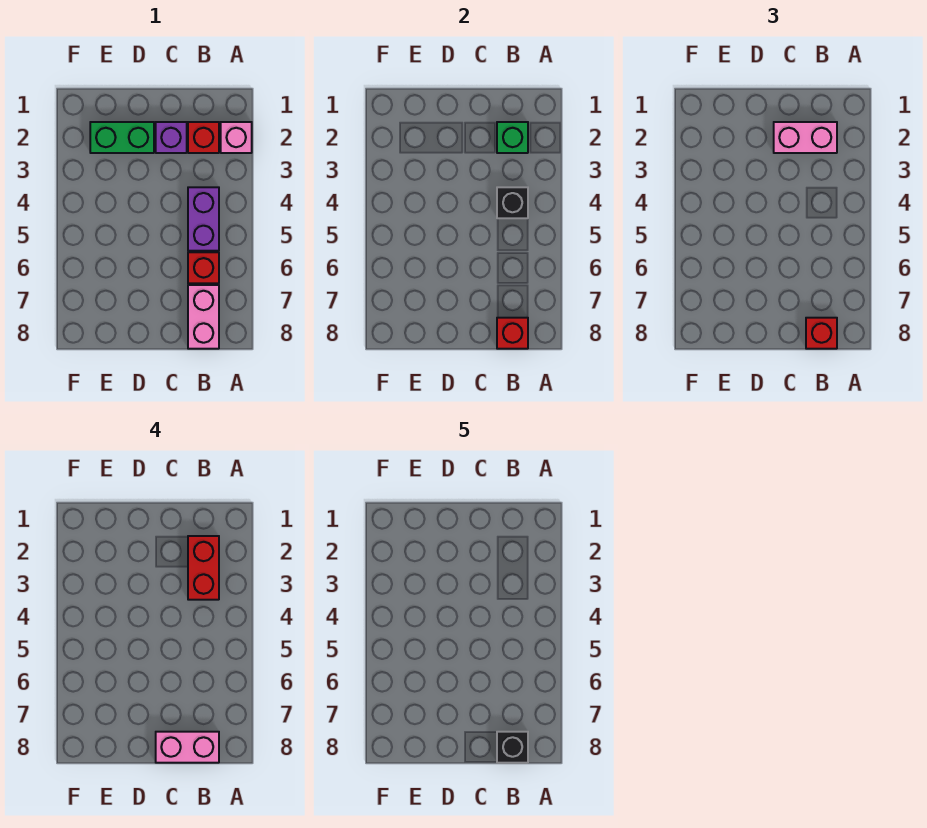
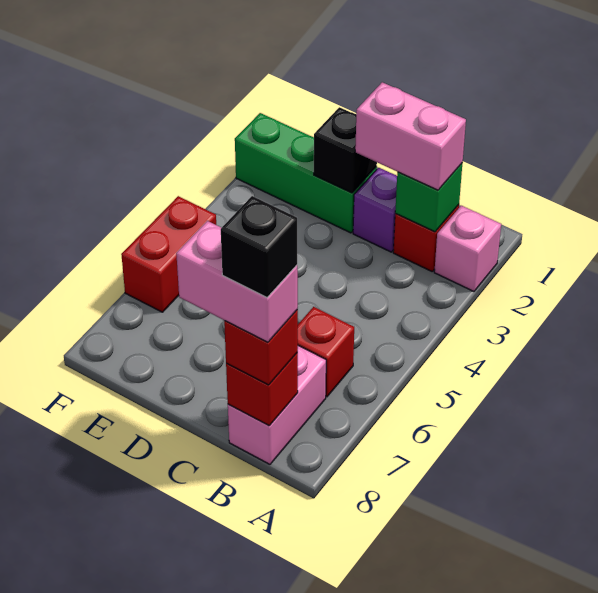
red 1x2 brick [188,536,219,600] -> red 1x2 brick moved to [121,196,216,312]
purple 1x2 brick [188,187,219,251] -> none
black 1x1 brick [497,187,528,218] -> black 1x1 brick moved to [314,107,377,193]
green 1x2 brick [90,122,154,153] -> green 1x3 brick [235,113,377,233]

